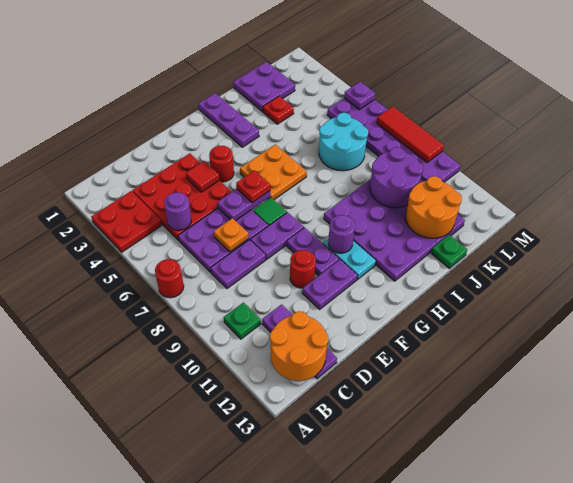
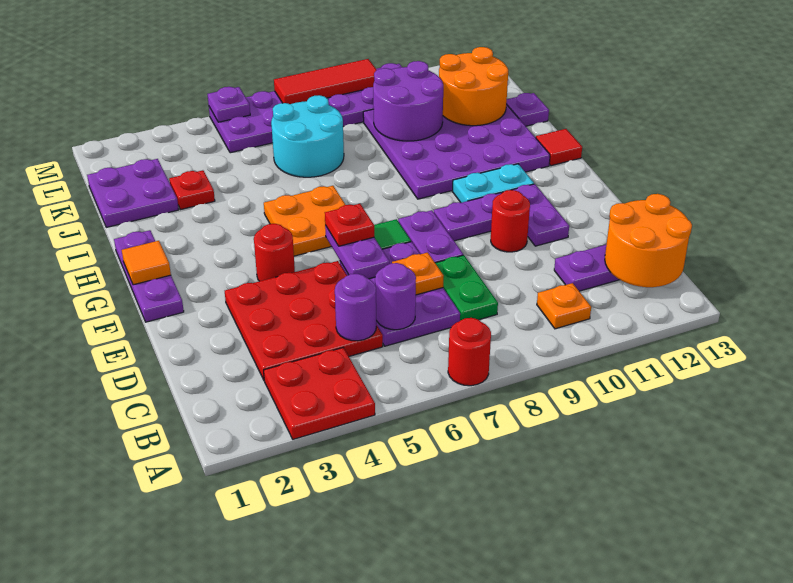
green 1x1 plate [224,303,261,339] -> orange 1x1 plate [537,283,591,329]
purple 1x2 plate [211,240,266,289] -> green 1x2 plate [435,255,498,321]
red 1x1 tile [186,161,219,192] -> red 1x1 tile moved to [536,129,582,166]
none -> orange 1x1 tile [122,241,171,285]
purple 1x1 round brick [328,215,355,253] -> purple 1x1 round brick moved to [375,263,416,330]
purple 1x3 plate [198,93,259,147] -> purple 1x3 plate turned to [114,230,184,322]
green 1x1 plate [431,235,467,268] -> purple 1x1 plate [506,93,549,126]

